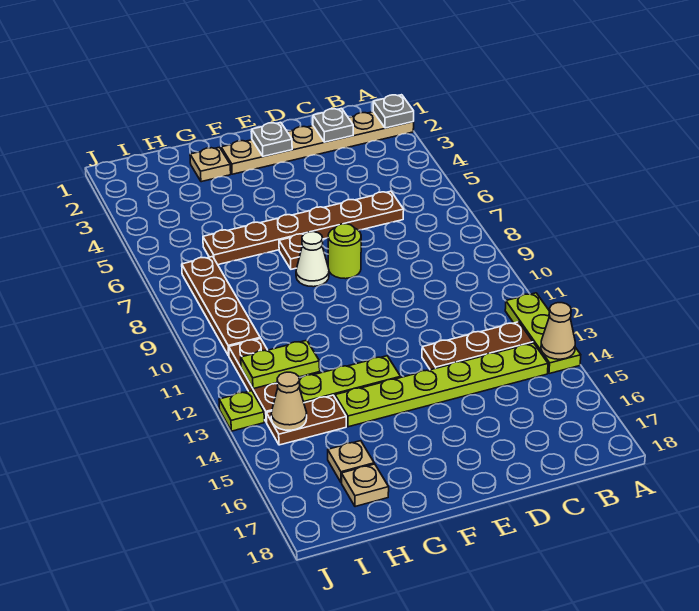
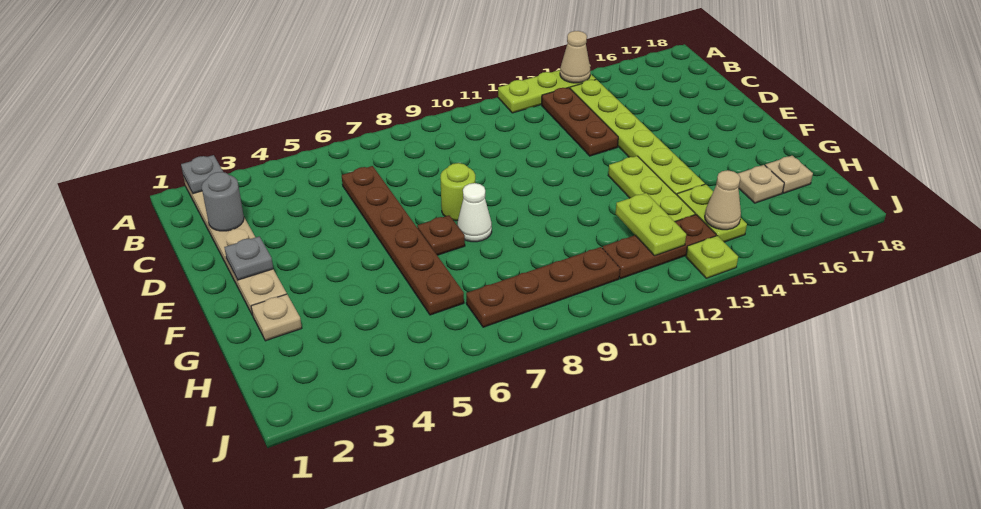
grey 1x1 plate [313,108,353,142] -> grey 1x1 round brick [202,172,244,231]
brown 1x2 plate [266,395,346,445] -> lime 1x2 plate [677,184,747,242]

